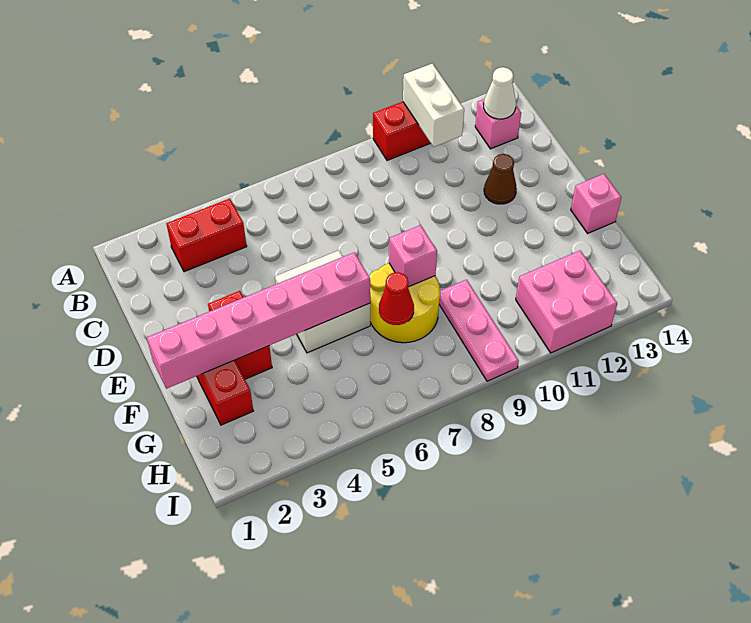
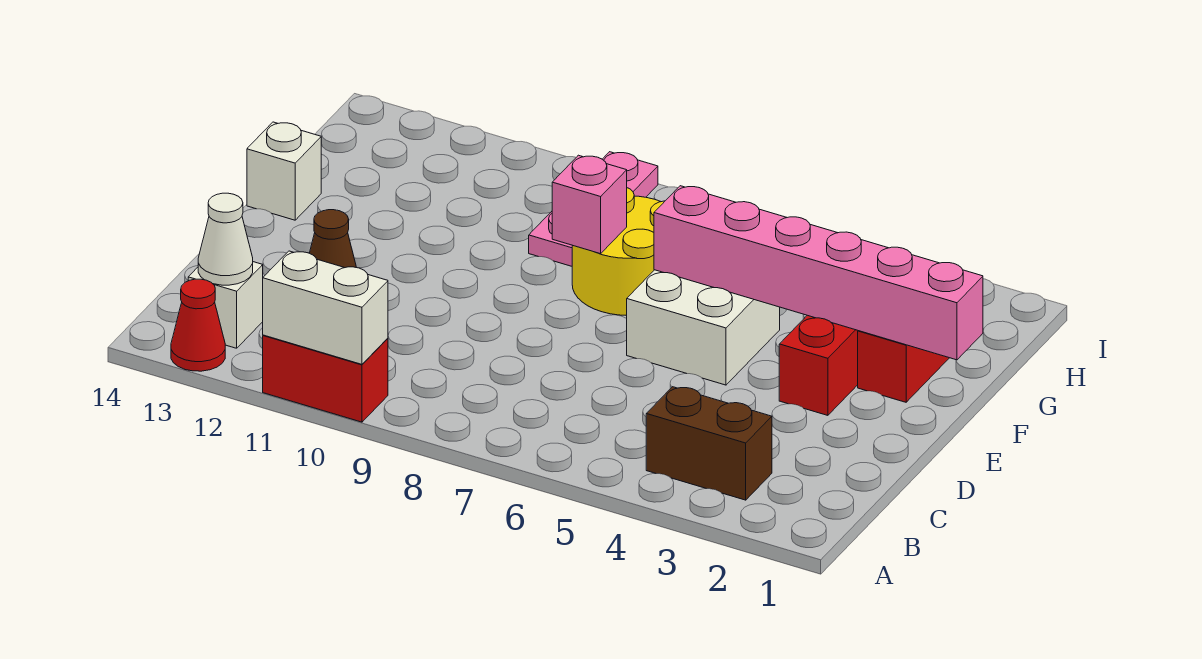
white 1x2 brick [403,64,464,147] -> white 1x2 brick turned to [263,251,388,364]
red 1x2 brick [166,199,247,272] -> brown 1x2 brick [646,387,772,500]
pink 1x1 brick [475,99,521,149] -> white 1x1 brick [188,262,263,348]
pink 1x1 brick [571,174,621,233] -> white 1x1 brick [247,122,321,220]
red 1x1 cone [379,272,414,325] -> red 1x1 cone moved to [171,279,225,371]
pink 2x2 brick [516,251,617,353] -> none

